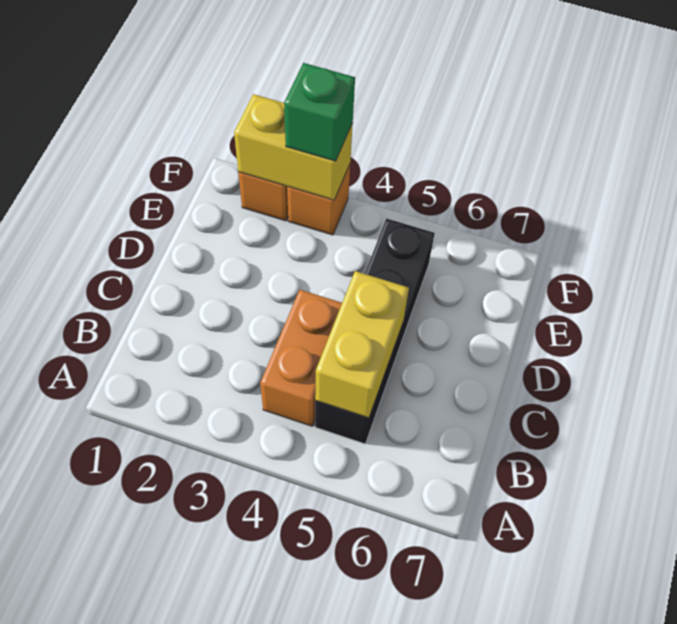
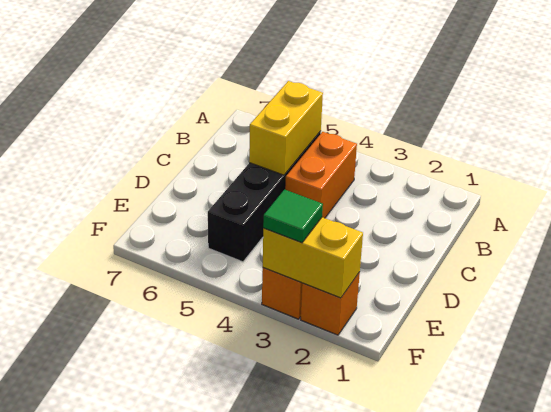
green 1x1 brick [284,63,355,161] -> green 1x1 tile [263,190,323,243]

